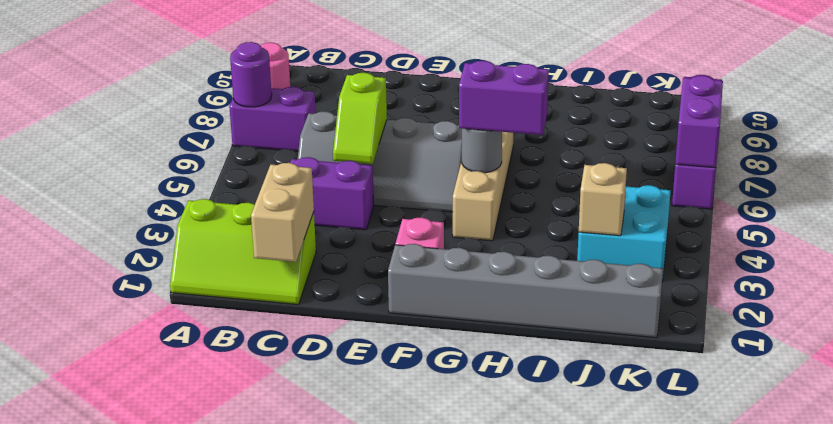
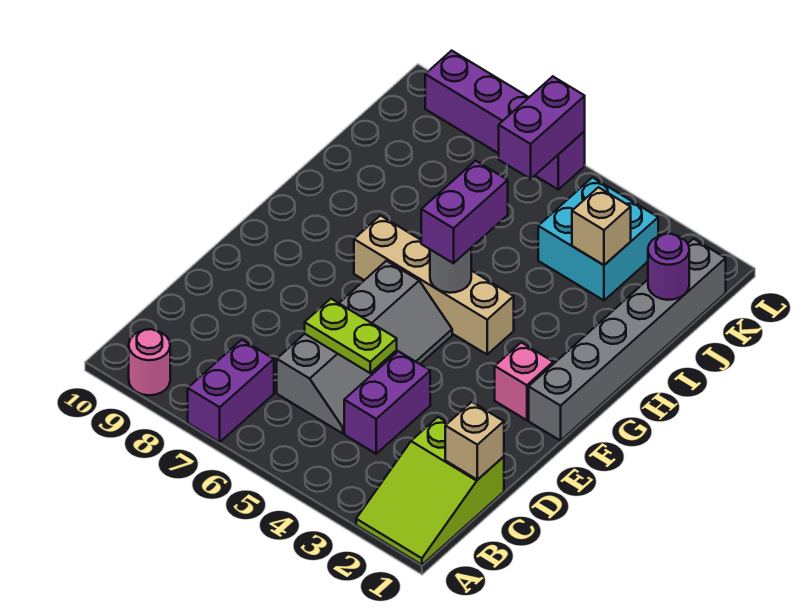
lime 2x3 slope [170,199,316,305] -> lime 2x3 slope turned to [356,417,504,565]
purple 1x1 round brick [230,42,272,107] -> purple 1x1 round brick moved to [648,234,689,300]
tan 1x2 brick [251,163,314,262] -> tan 1x1 brick [445,402,504,480]
lime 1x2 slope [333,73,387,164] -> lime 1x2 plate [305,299,397,373]
purple 1x2 brick [675,76,723,168] -> purple 1x2 brick turned to [499,76,585,179]

